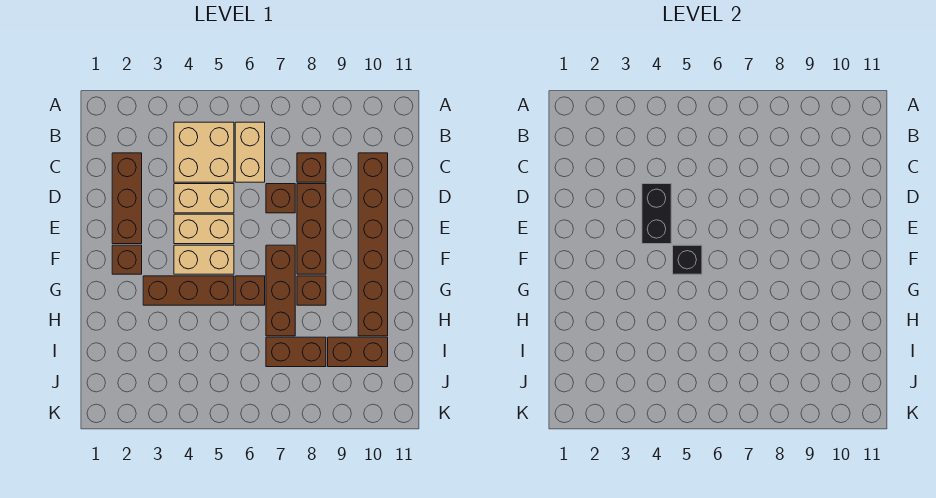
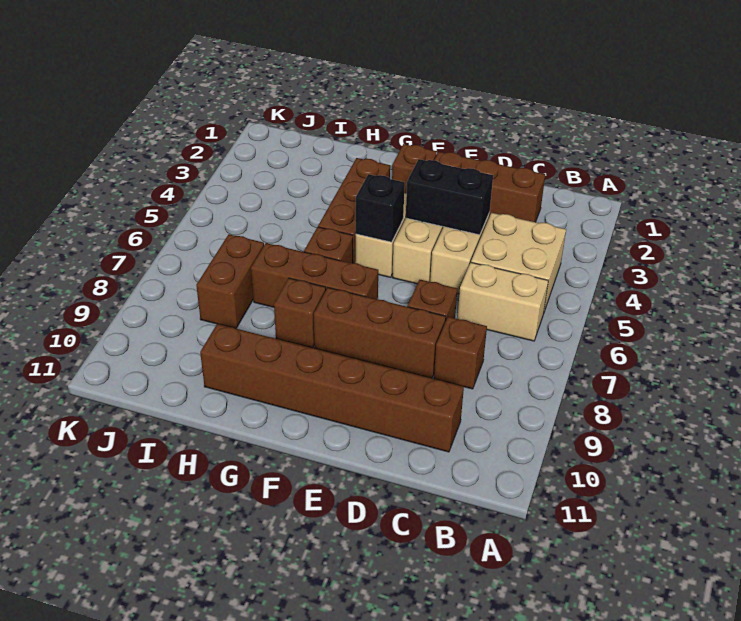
brown 1x2 brick [328,337,388,367] -> none

